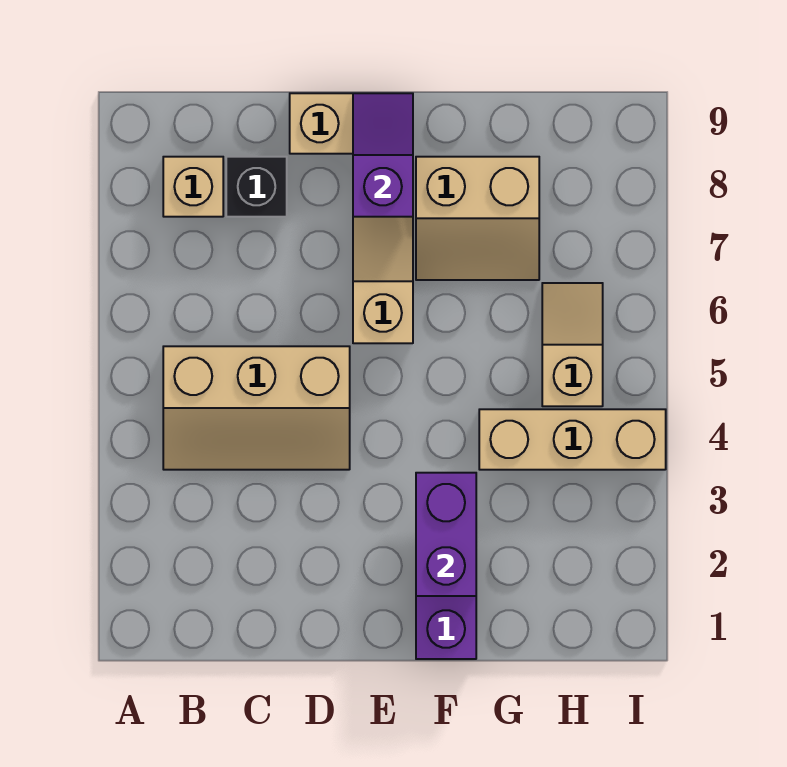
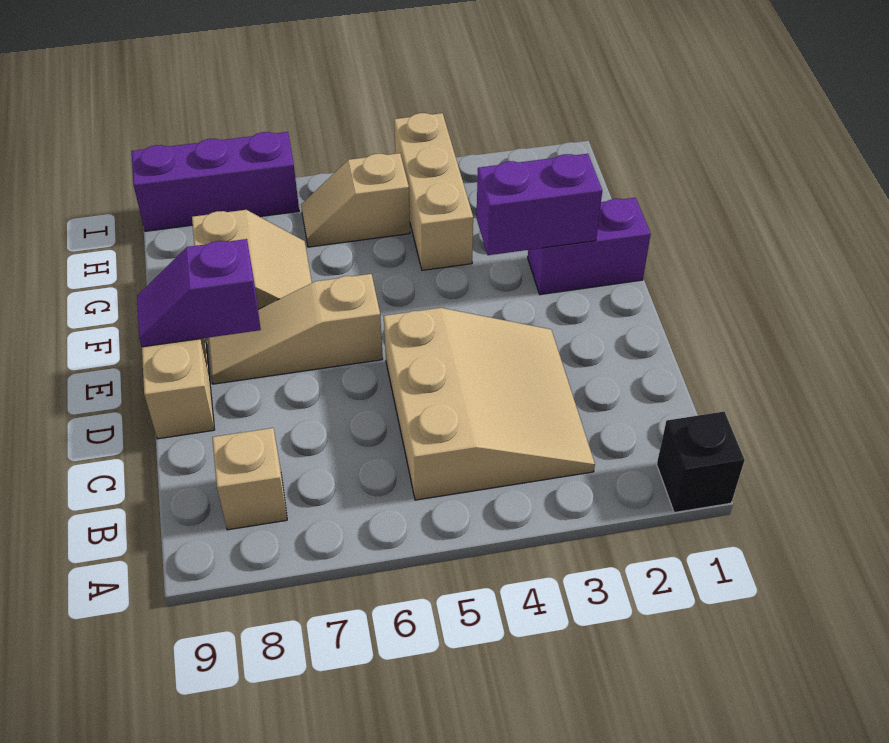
tan 2x3 slope [163,346,350,470] -> tan 3x3 slope [384,308,595,500]
black 1x1 brick [226,157,287,217] -> black 1x1 brick moved to [657,412,745,513]
none -> purple 1x3 brick [132,132,299,231]

